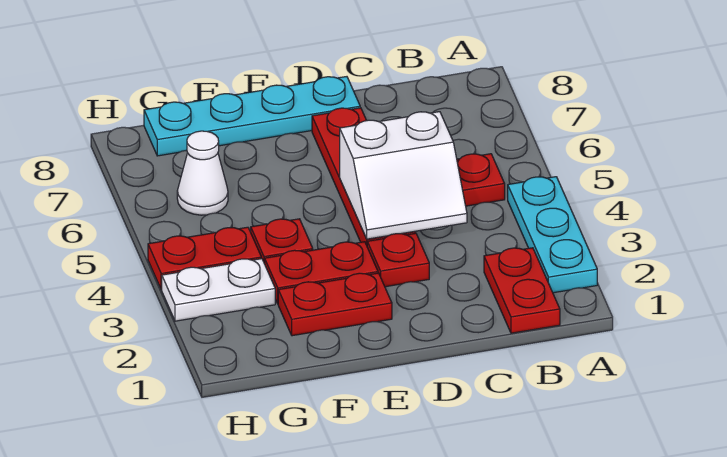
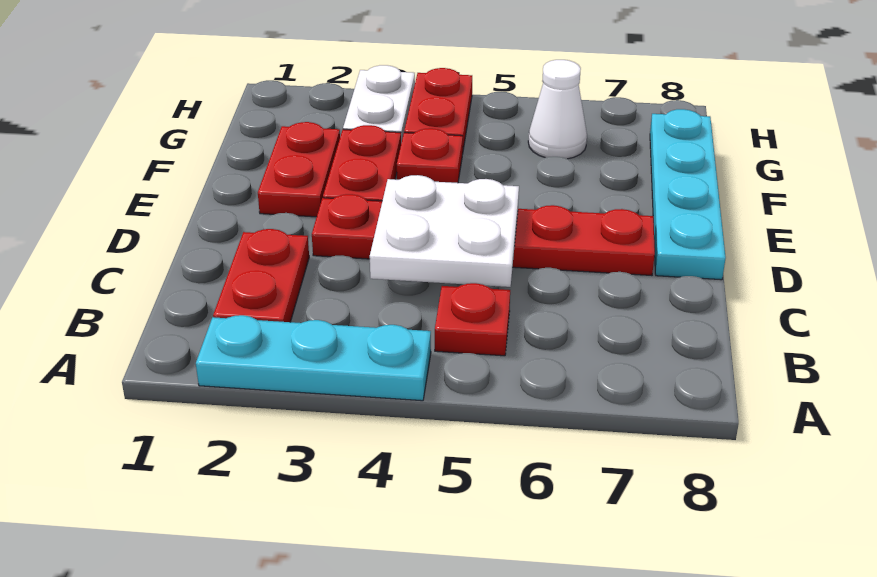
red 1x2 plate [484,248,560,333] -> red 1x2 plate turned to [213,229,309,322]
white 2x2 slope [340,112,467,239] -> white 2x2 plate [370,175,519,287]

